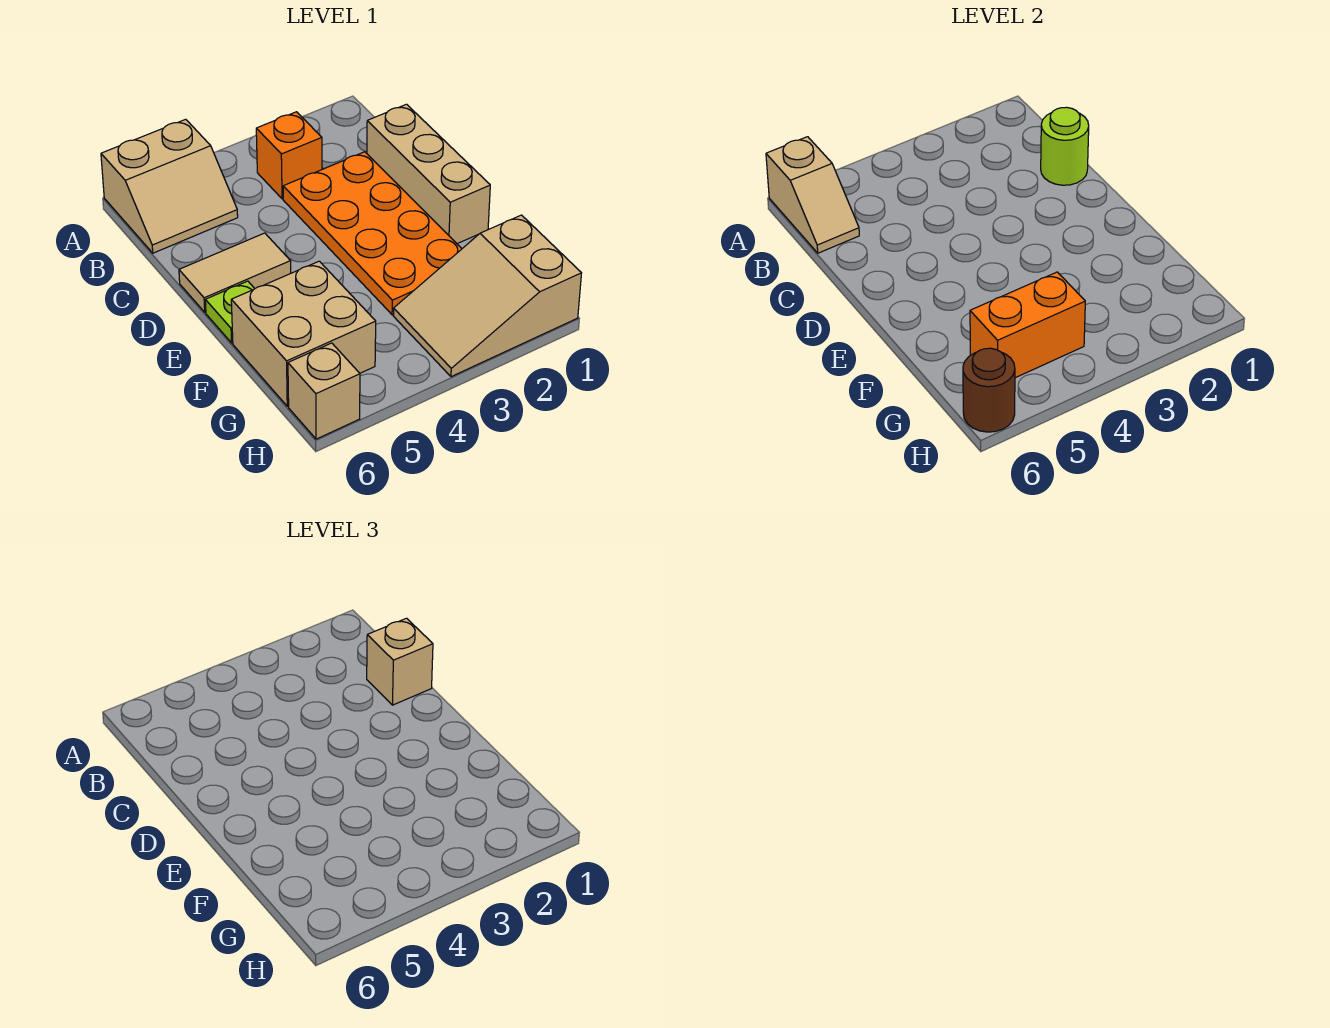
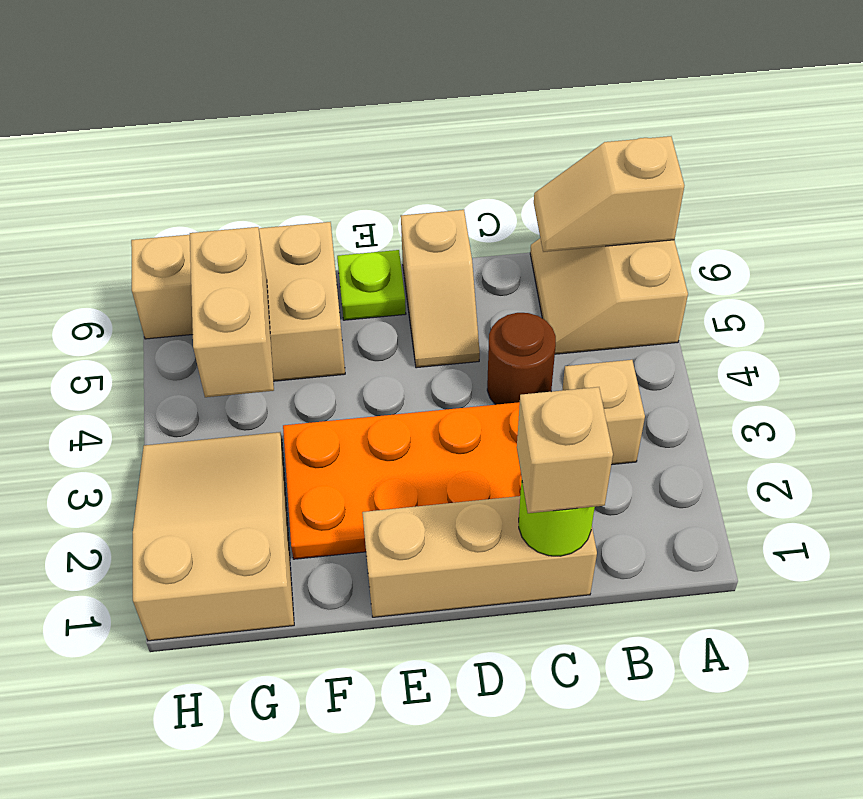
orange 1x1 brick [256,112,322,199] -> tan 1x1 brick [562,360,645,465]
tan 1x2 tile [179,233,291,312] -> tan 1x2 slope [401,210,480,368]
orange 1x2 brick [970,272,1085,378] -> tan 1x2 brick [190,227,274,397]
brown 1x1 round brick [963,348,1015,432] -> brown 1x1 round brick moved to [487,313,556,405]

